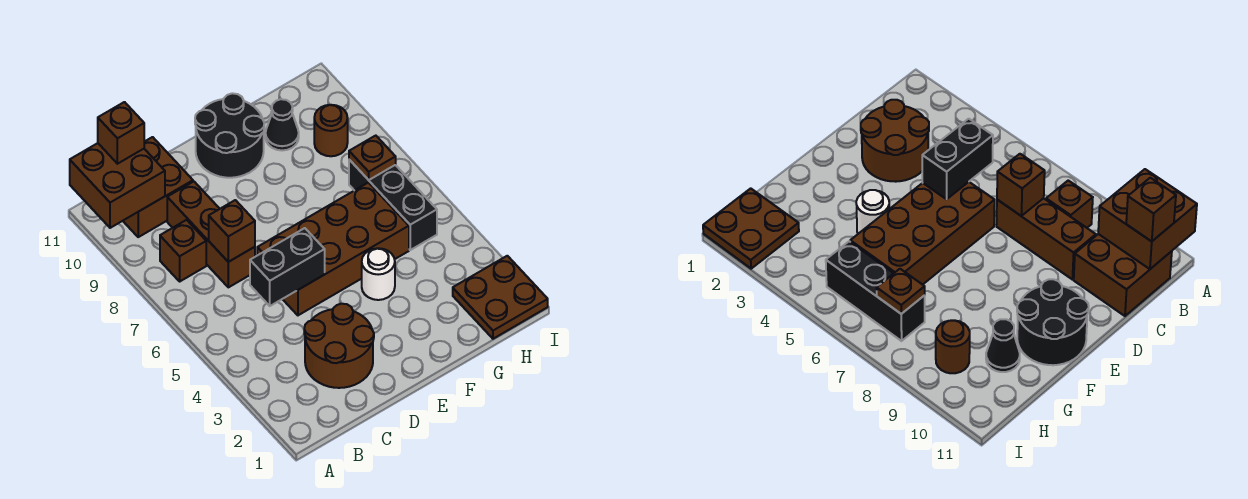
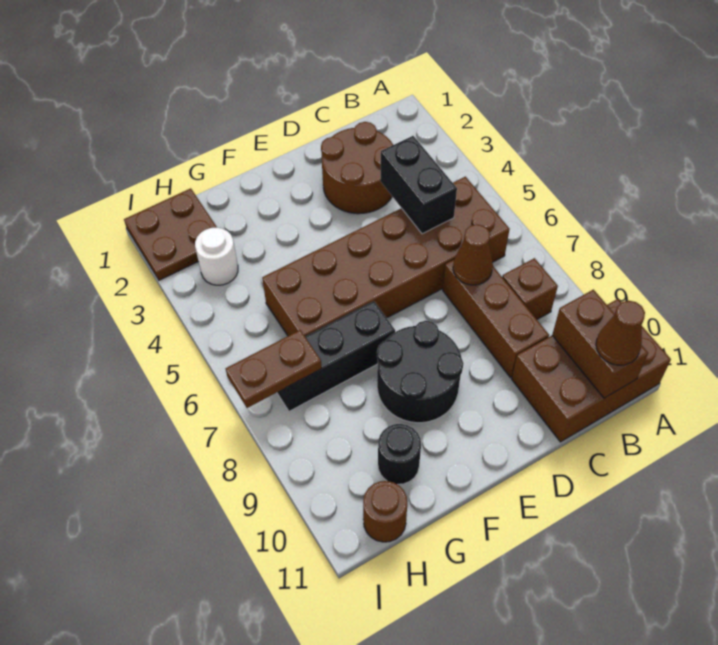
brown 2x2 brick [70,143,165,228] -> brown 1x2 brick [552,290,648,398]
brown 2x2 brick [123,137,193,237] -> brown 2x3 brick [512,299,671,442]
brown 1x1 brick [98,102,144,164] -> brown 1x1 cone [596,301,645,365]
black 1x2 brick [250,228,325,306] -> black 1x2 brick turned to [380,136,457,234]
brown 1x1 brick [209,200,255,262] -> brown 1x1 cone [453,224,493,285]
brown 2x4 brick [257,183,409,315] -> brown 2x6 brick [262,177,510,336]
black 2x2 round brick [195,93,264,178] -> black 2x2 round brick moved to [377,321,464,423]
white 1x1 round brick [362,248,395,300] -> white 1x1 round brick moved to [195,228,238,285]
black 1x1 cone [266,99,299,151] -> black 1x1 round brick [378,424,421,484]
black 1x3 brick [349,160,437,250] -> black 1x3 brick turned to [277,301,395,411]
brown 1x1 plate [349,136,396,180] -> brown 1x2 plate [226,330,322,408]
brown 1x1 round brick [314,105,348,156] -> brown 1x1 round brick moved to [363,481,407,542]

